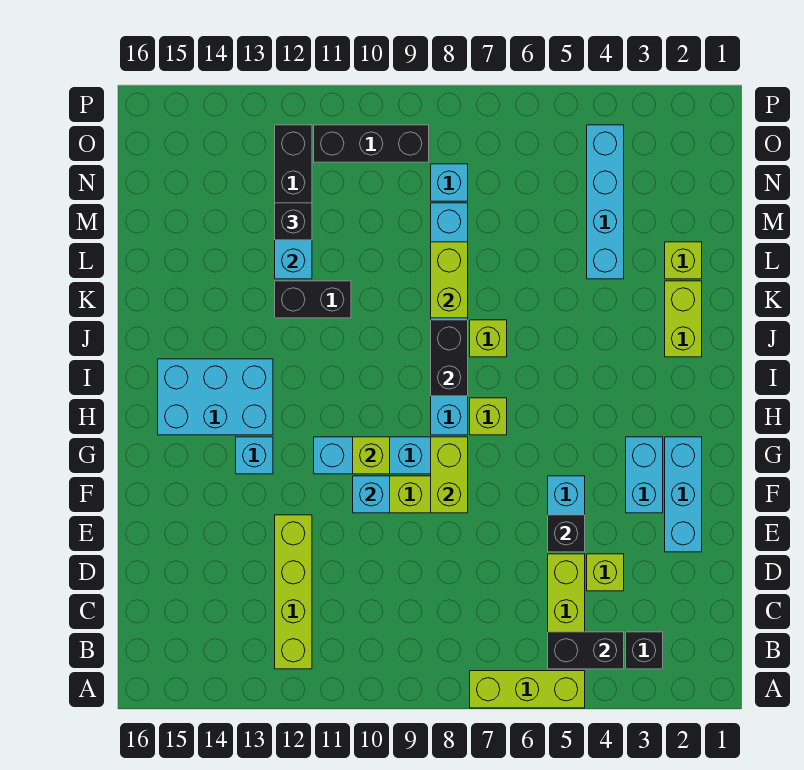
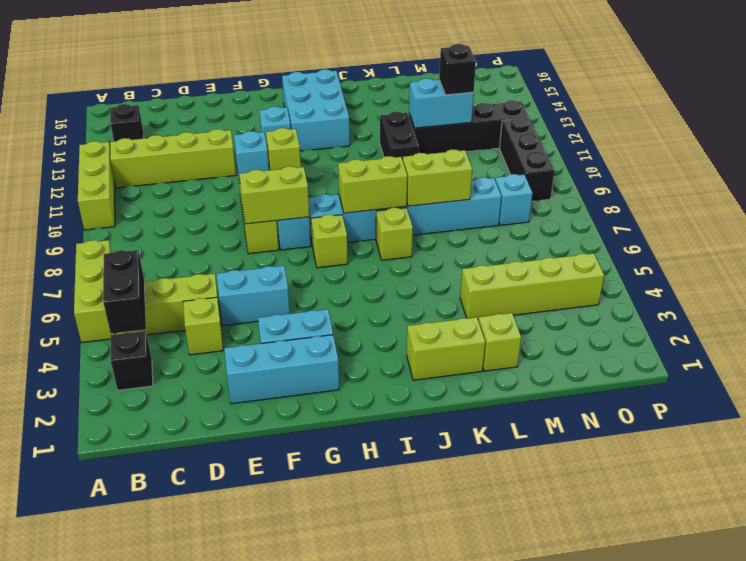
none -> lime 1x3 brick [78,141,115,230]
black 1x1 brick [548,515,585,552] -> black 1x1 brick moved to [110,104,144,141]
black 1x2 brick [431,320,468,396] -> lime 1x2 brick [338,156,407,213]
cyan 1x4 brick [587,125,624,279] -> lime 1x4 brick [460,253,604,319]

